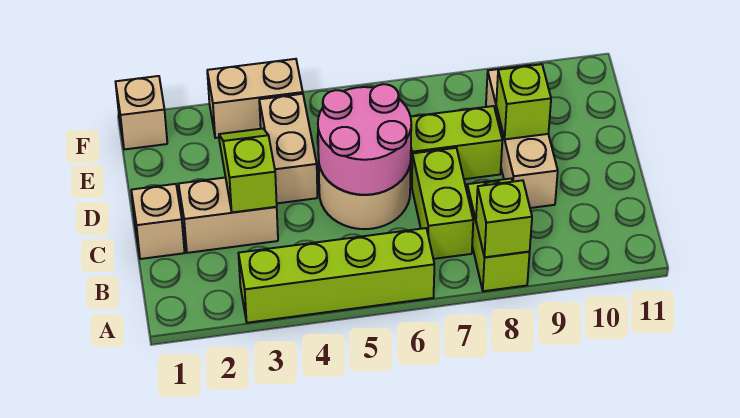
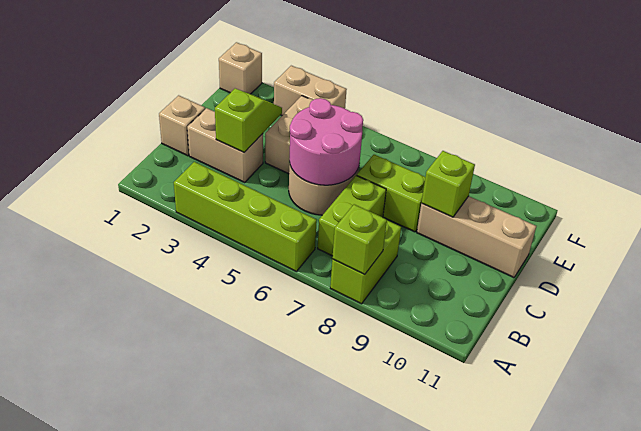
tan 1x3 brick [486,65,558,208] -> tan 1x3 brick turned to [417,196,536,278]

